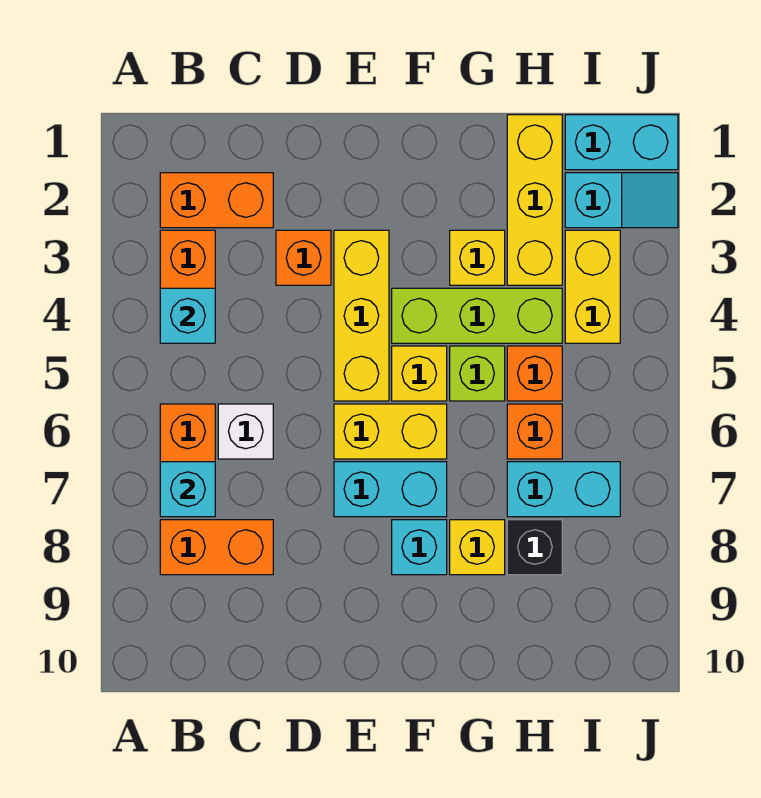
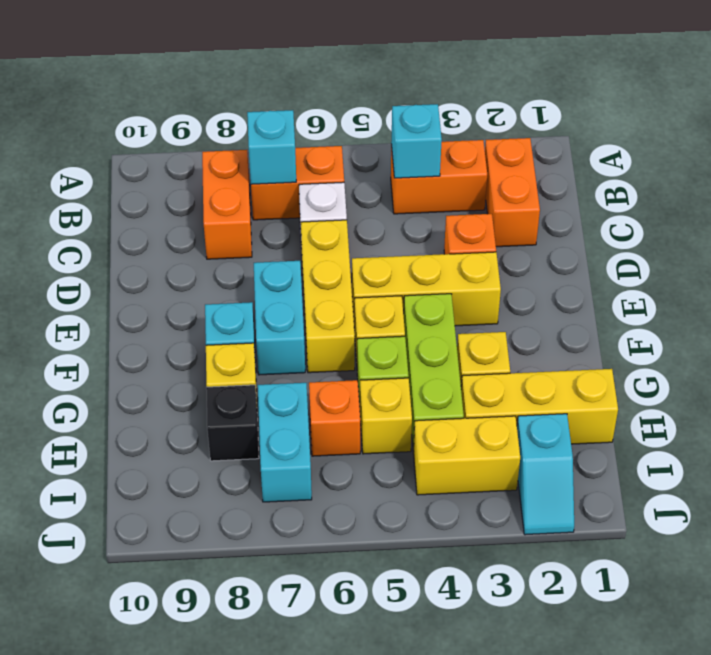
yellow 1x2 brick [334,404,447,459] -> yellow 1x3 brick [301,220,355,373]
orange 1x1 brick [507,346,562,401] -> yellow 1x1 brick [360,378,412,454]
cyan 1x2 brick [565,115,678,170] -> none

